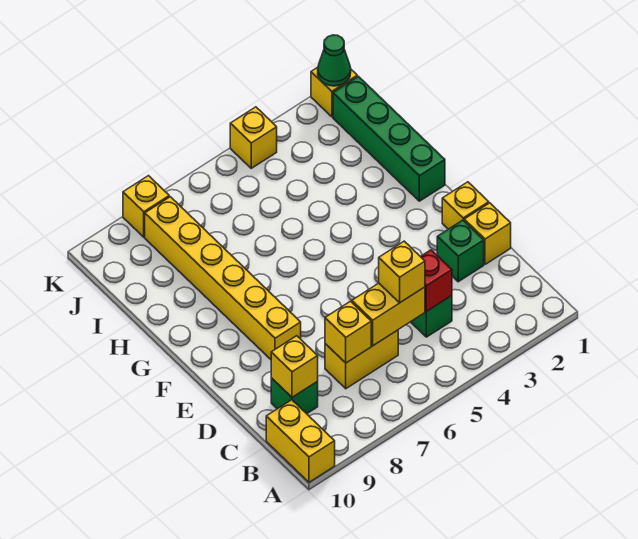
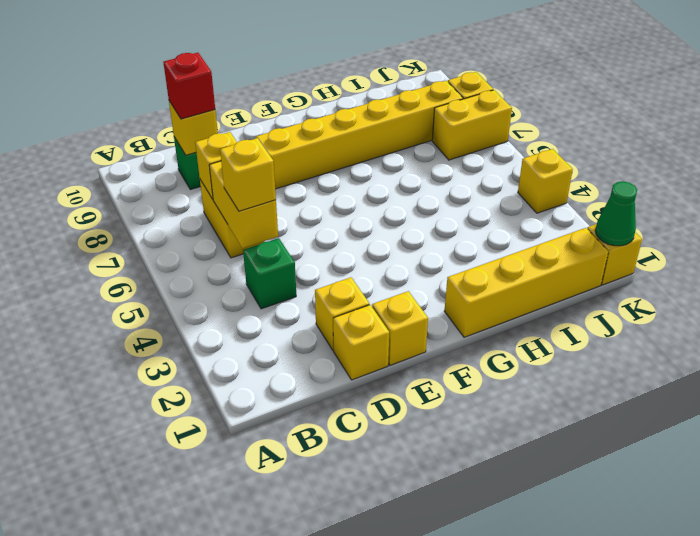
yellow 1x2 brick [266,400,335,482] -> yellow 1x2 brick moved to [432,90,512,160]
red 1x1 brick [420,250,452,312] -> red 1x1 brick moved to [163,53,215,119]
green 1x1 brick [437,220,484,282] -> yellow 1x1 brick [315,277,369,351]
green 1x4 brick [333,76,445,201] -> yellow 1x4 brick [444,228,608,337]

